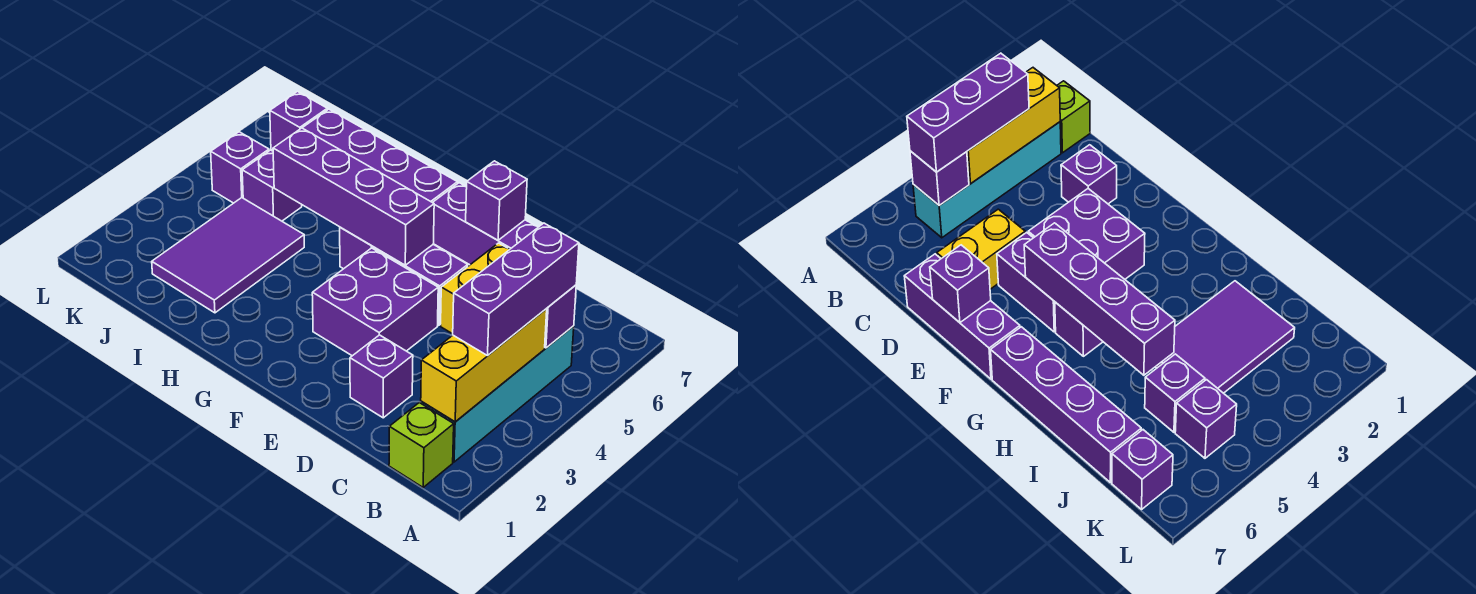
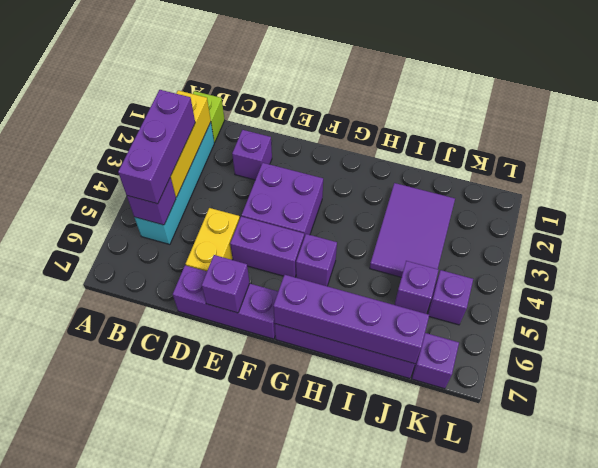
purple 1x4 brick [273,128,434,265] -> purple 1x4 brick moved to [273,275,429,364]

